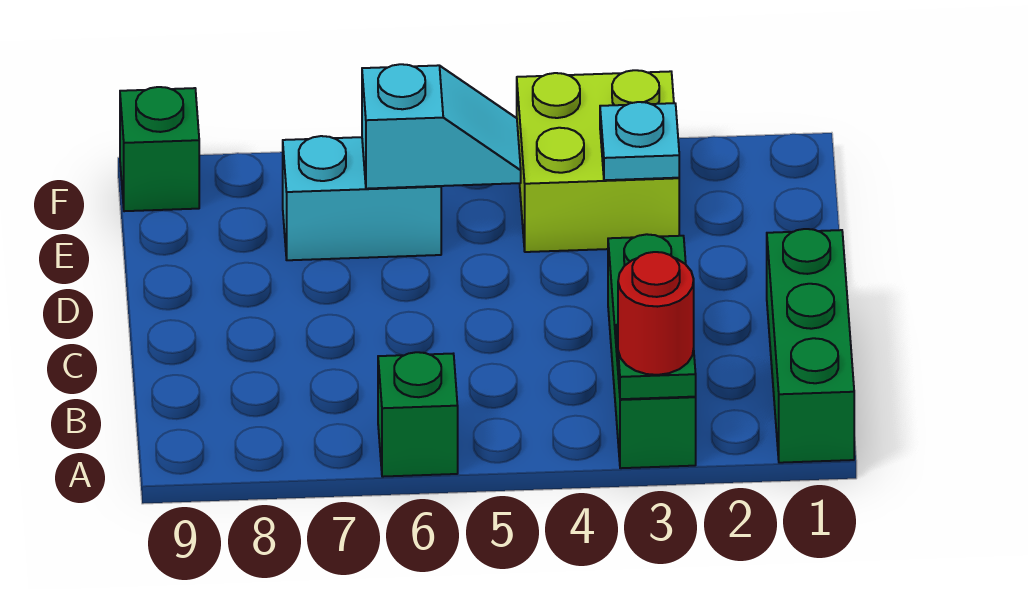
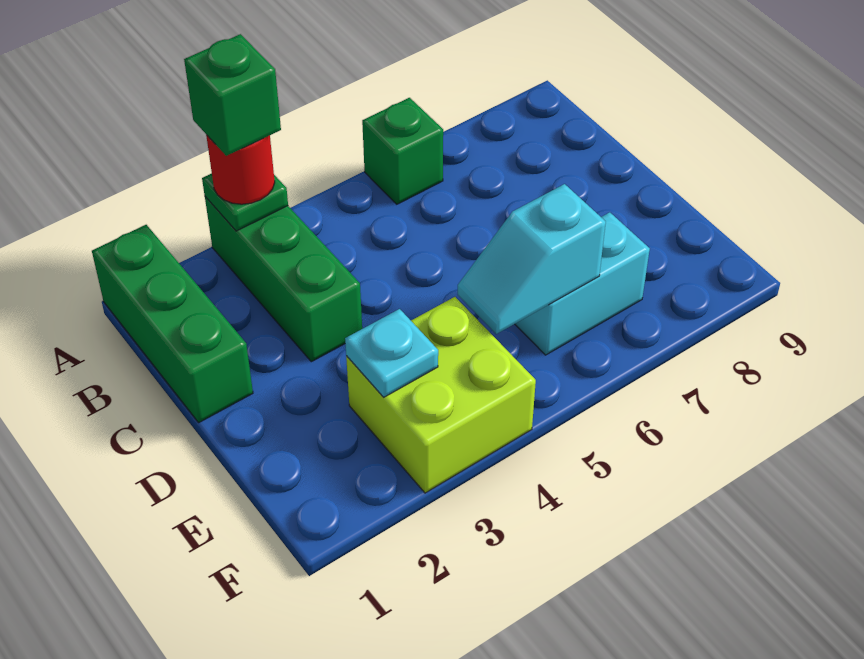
green 1x1 brick [120,87,199,211] -> green 1x1 brick moved to [184,34,281,156]

